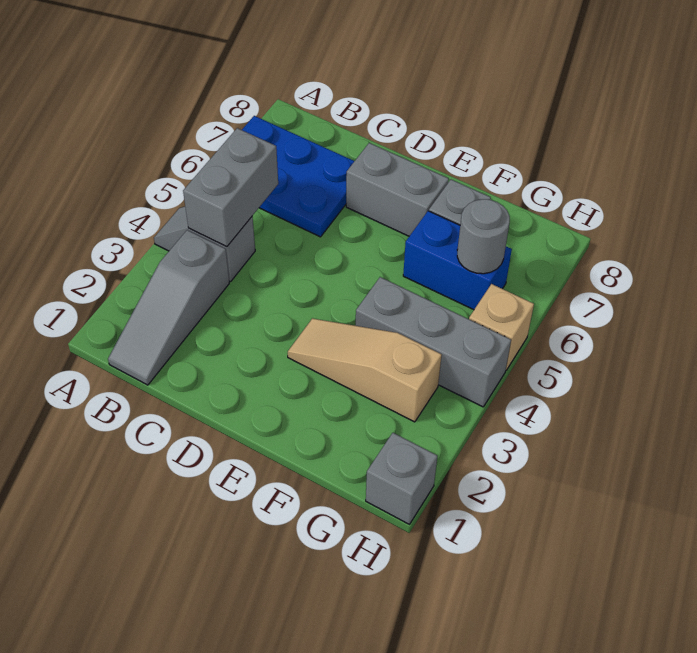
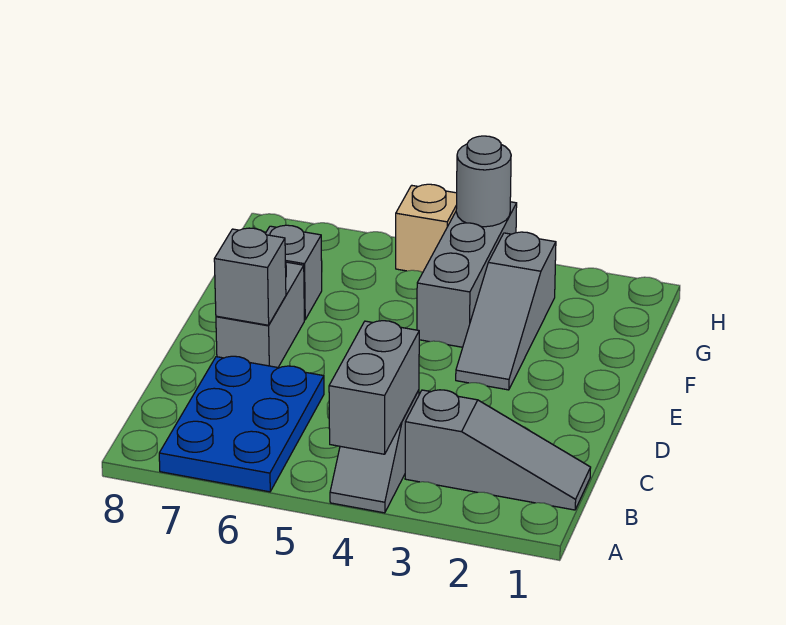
grey 1x2 brick [183,128,278,247] -> grey 1x2 brick turned to [329,321,419,454]
tan 1x3 slope [288,318,442,422] -> grey 1x3 slope [456,232,556,390]
blue 1x2 brick [403,211,512,310] -> none
grey 1x1 round brick [457,199,510,274] -> grey 1x1 round brick moved to [456,136,511,227]
grey 1x1 brick [366,433,437,524] -> grey 1x1 brick moved to [214,228,286,325]

